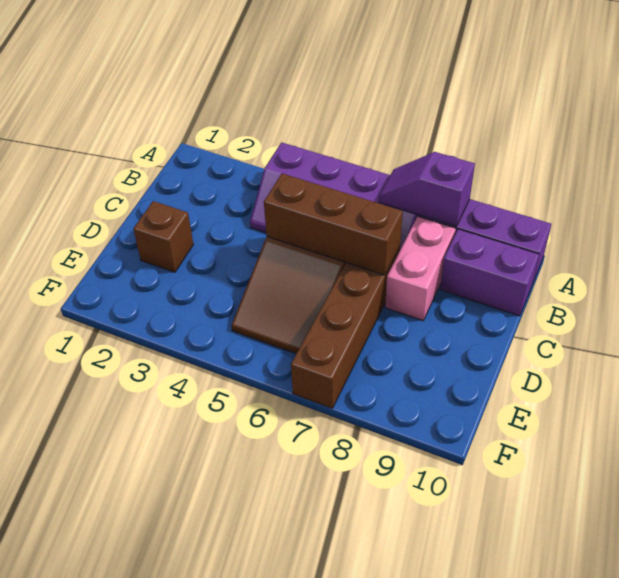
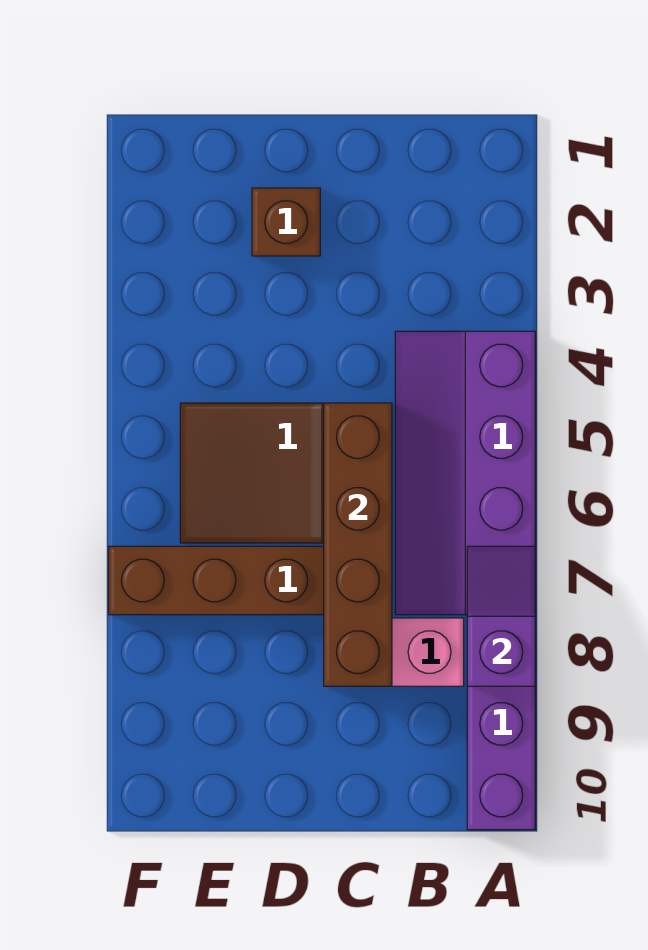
purple 1x2 brick [440,229,539,316] -> none
brown 1x3 brick [264,174,403,275] -> brown 1x4 brick [324,403,392,686]

